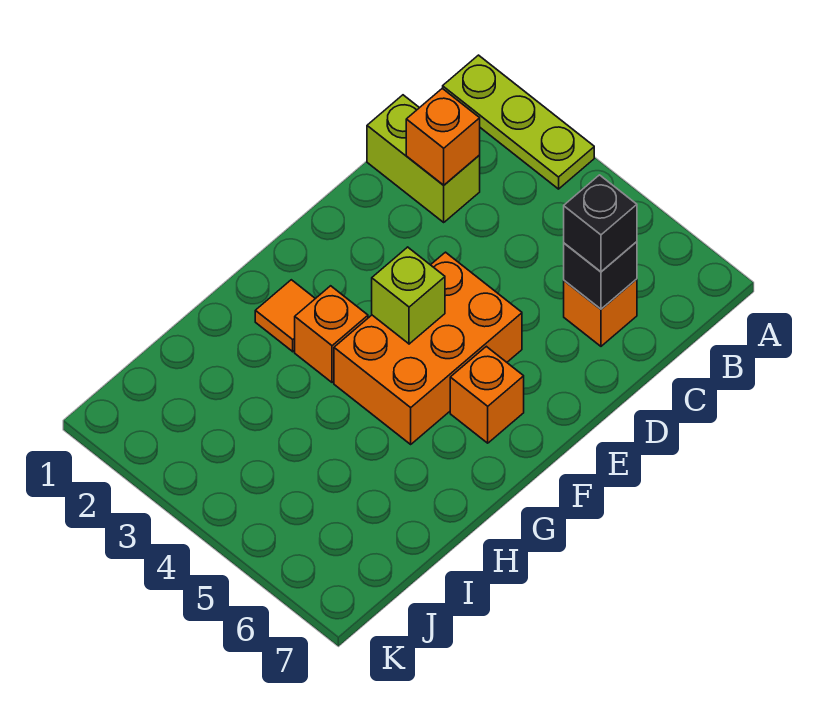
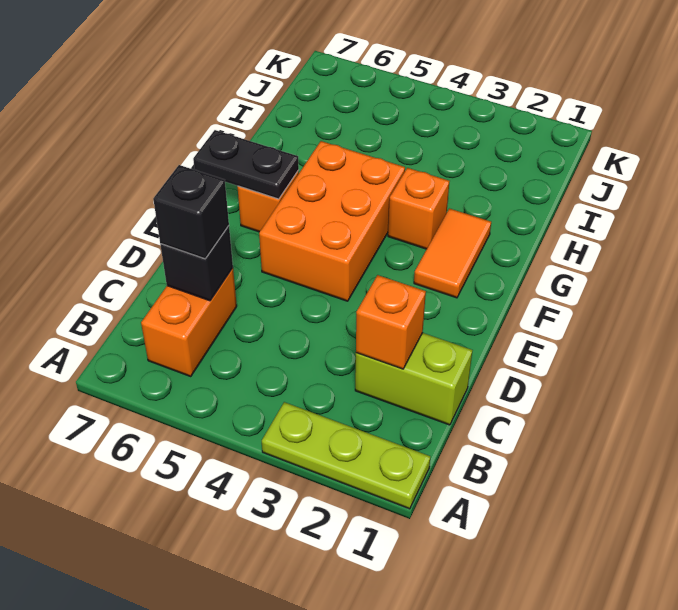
orange 1x1 brick [564,279,637,346] -> orange 1x2 brick [141,268,237,376]
lime 1x1 brick [372,247,445,344] -> none
none -> black 1x2 plate [193,130,299,199]
orange 1x1 tile [255,280,315,352] -> orange 1x2 tile [414,209,491,298]

